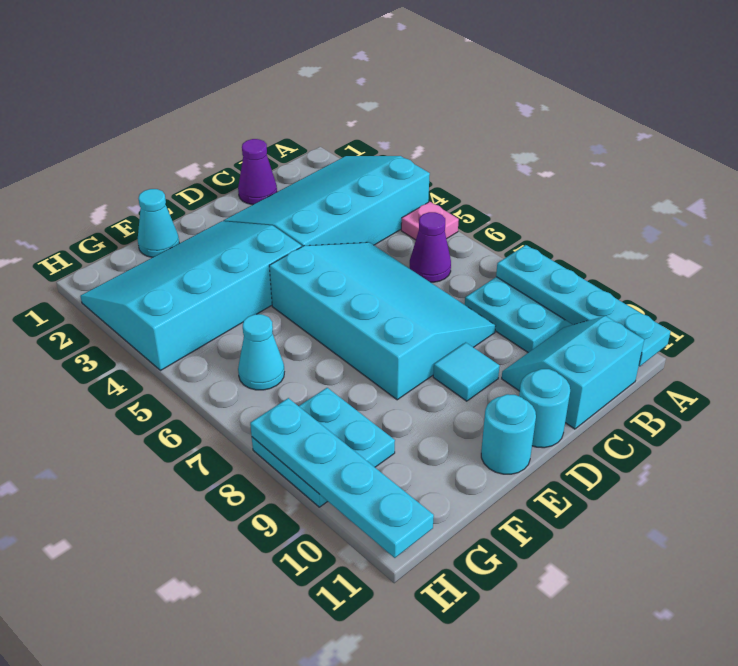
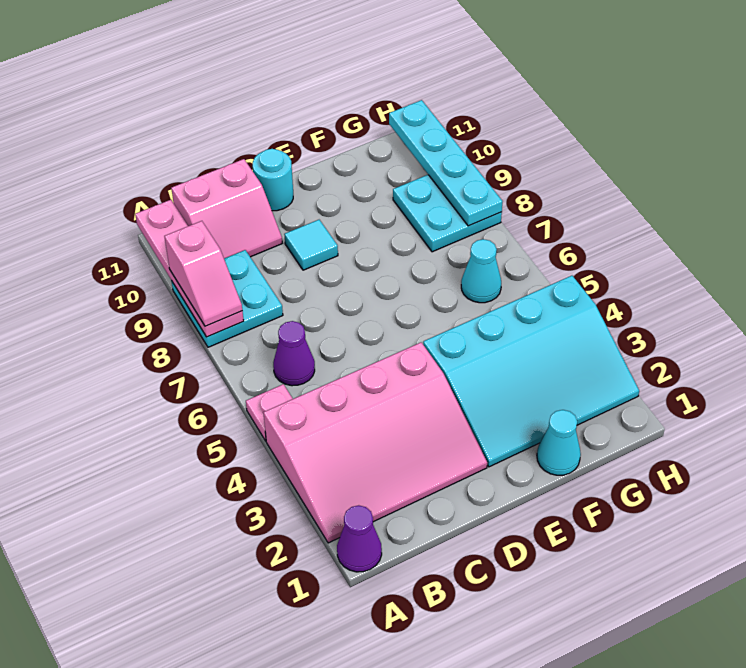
cyan 3x4 slope [223,156,430,246] -> pink 3x4 slope [263,342,487,543]
cyan 1x4 plate [496,245,671,366] -> pink 1x4 plate [135,200,244,337]
none -> pink 1x2 slope [164,221,242,326]
cyan 2x2 slope [502,316,644,429] -> pink 2x2 slope [171,159,282,258]
purple 1x1 cone [238,139,277,205] -> purple 1x1 cone moved to [337,505,382,572]
cyan 3x4 slope [269,242,496,400] -> none
cyan 1x1 round brick [481,394,536,474] -> none

